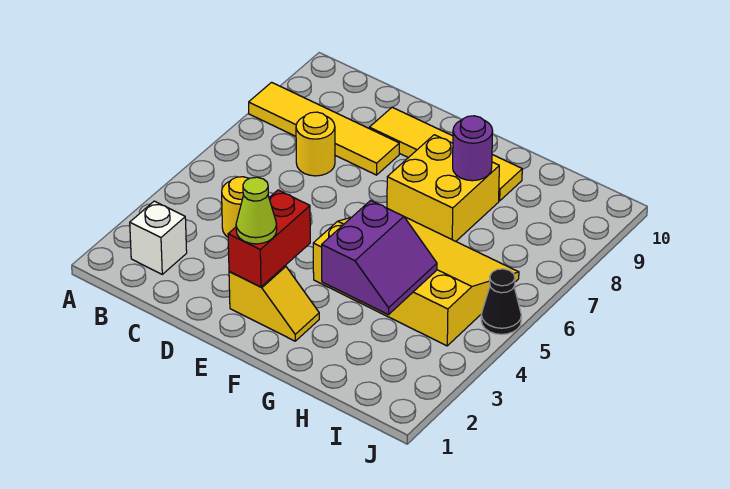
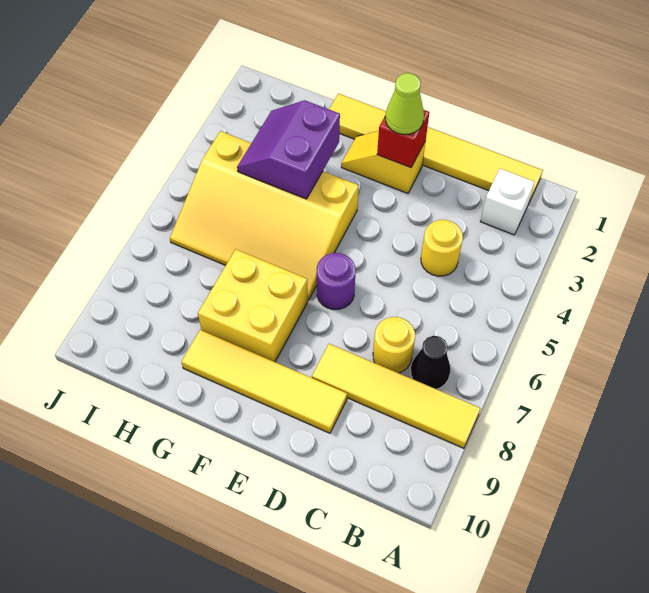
none -> yellow 1x6 tile [329,94,543,202]
red 1x2 brick [228,190,310,287] -> red 1x1 brick [377,110,429,168]
purple 1x1 round brick [453,116,493,181] -> purple 1x1 round brick moved to [317,253,355,310]
black 1x1 cone [481,269,521,334] -> black 1x1 cone moved to [411,336,450,389]

